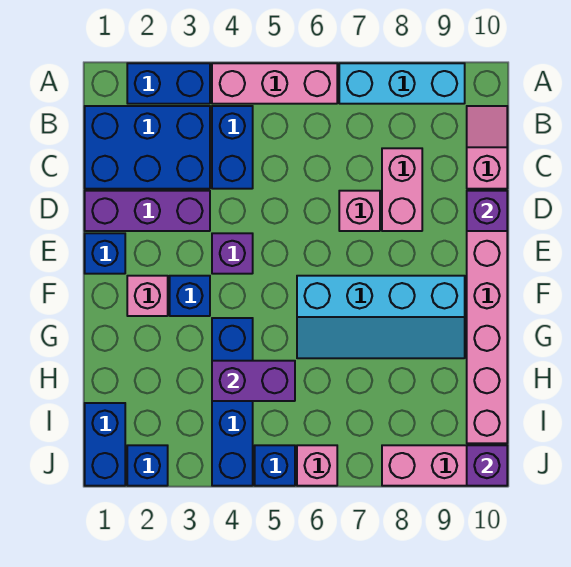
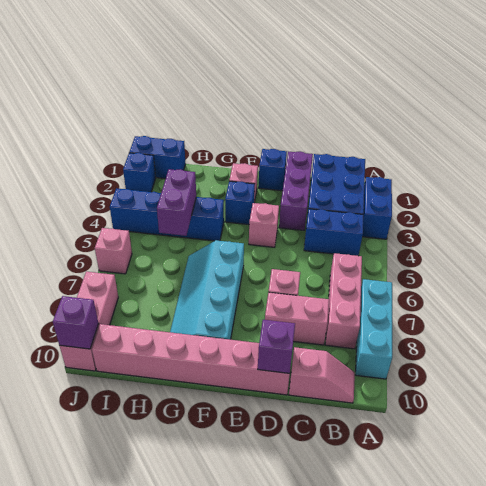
pink 1x3 brick [212,63,337,104] -> pink 1x3 brick moved to [325,253,362,349]
purple 1x1 brick [212,233,253,274] -> pink 1x1 brick [249,203,279,247]
blue 1x1 brick [255,445,295,486] -> none

